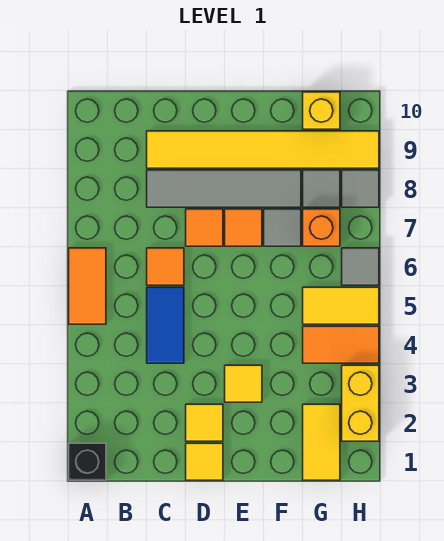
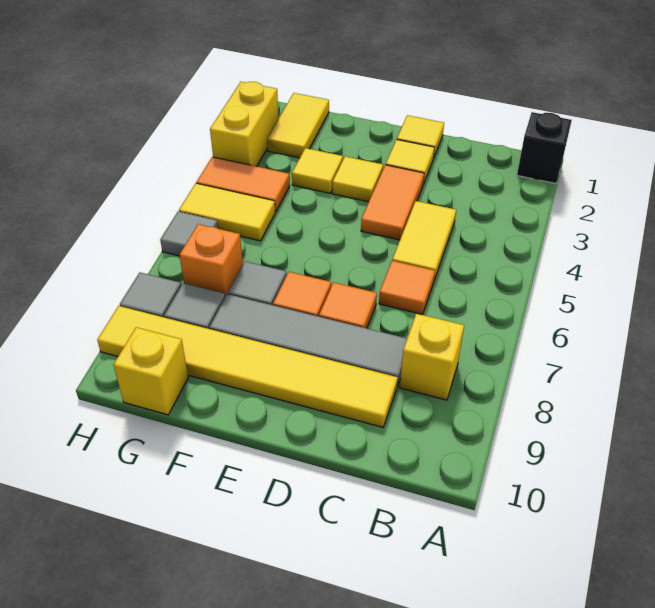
orange 1x2 tile [69,248,106,324] -> orange 1x2 tile moved to [361,165,424,240]
none -> yellow 1x1 brick [400,314,464,400]
blue 1x2 tile [147,287,184,363] -> yellow 1x2 tile [392,201,456,280]
none -> yellow 1x1 tile [292,148,343,193]

